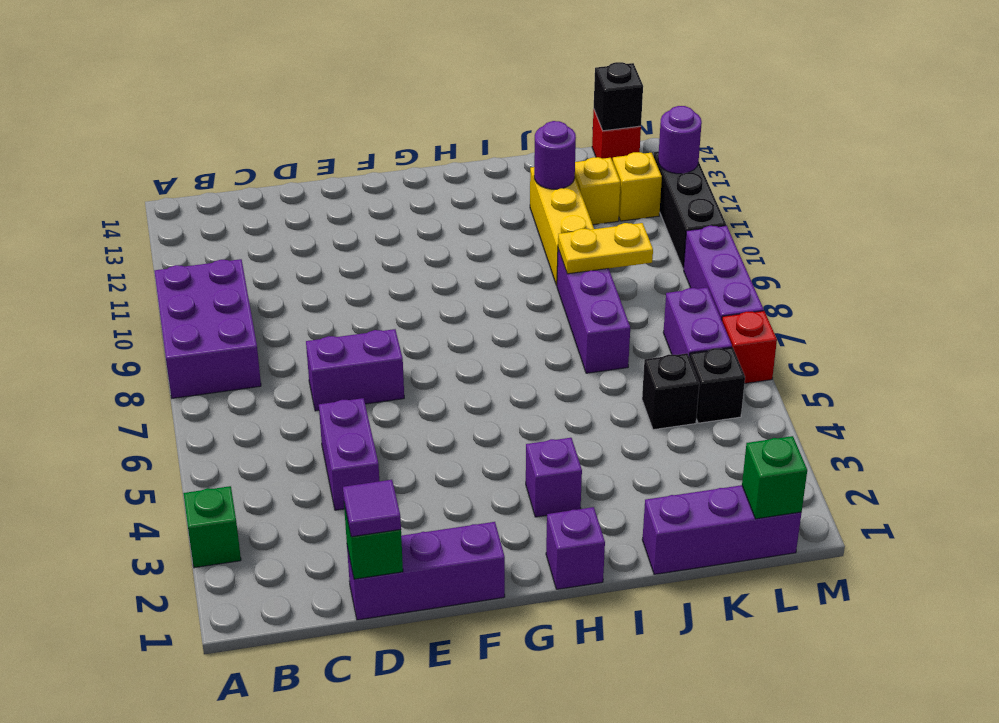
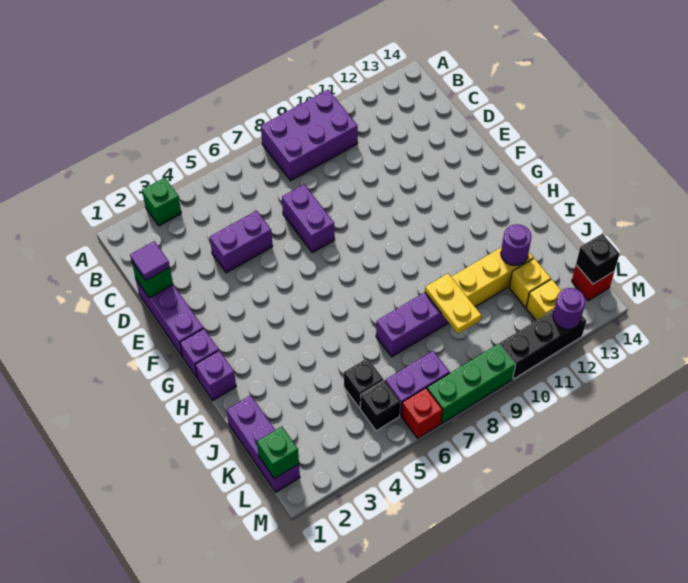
purple 1x1 brick [526,438,582,517] -> purple 1x1 brick moved to [180,329,219,379]
purple 1x3 brick [684,226,764,320] -> green 1x3 brick [427,344,515,423]

